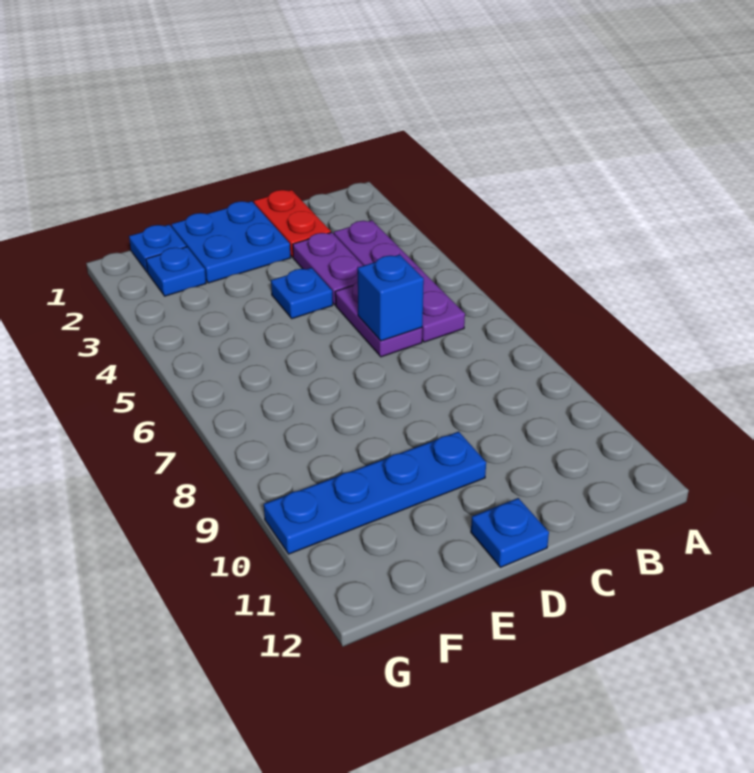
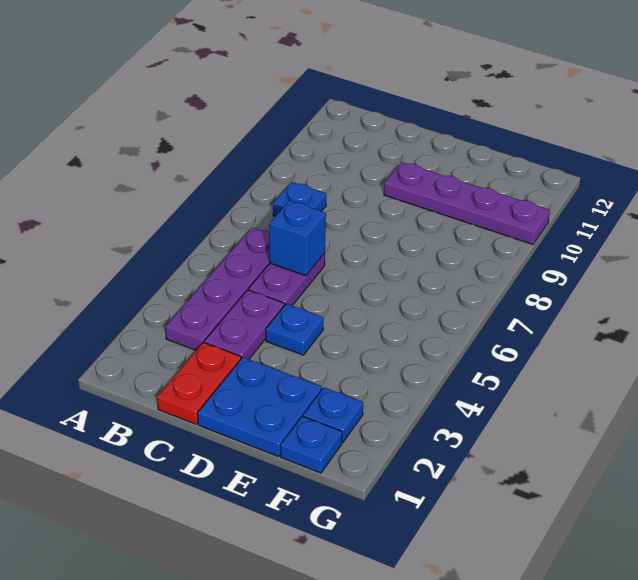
blue 1x4 plate [264,432,486,554] -> purple 1x4 plate [384,162,550,244]
blue 1x1 plate [471,498,549,567] -> blue 1x1 plate moved to [273,182,326,216]

